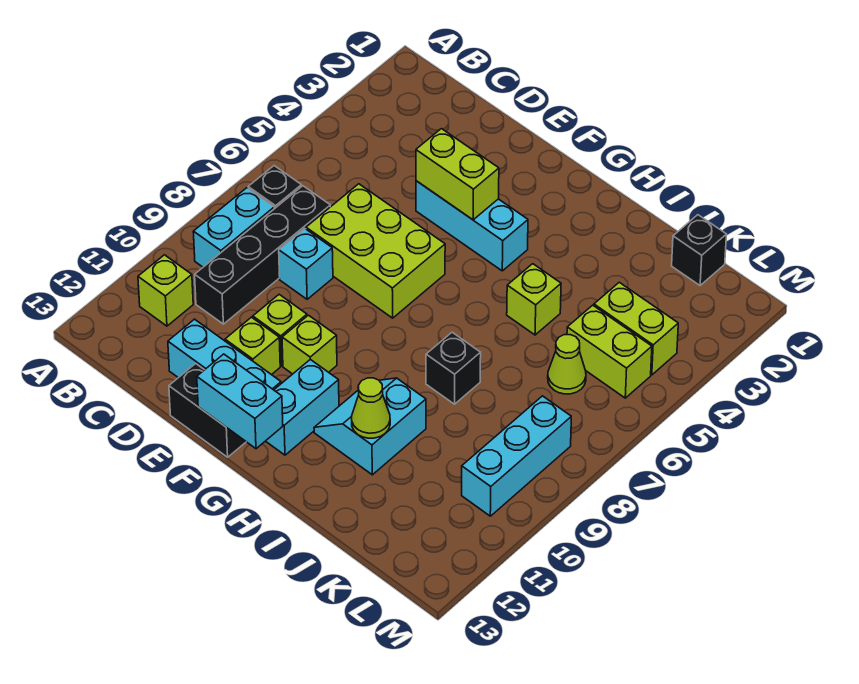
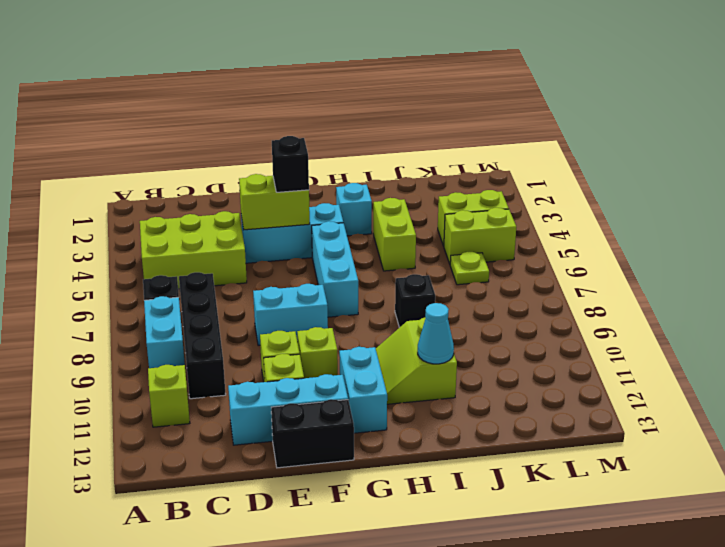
lime 2x3 brick [306,184,445,318] -> lime 2x3 brick moved to [140,211,247,289]
cyan 1x1 brick [279,228,333,299] -> cyan 1x1 brick moved to [336,183,372,236]
cyan 1x2 brick [197,354,283,449] -> cyan 1x2 brick moved to [253,284,328,346]
cyan 2x2 slope [314,378,426,475] -> lime 2x2 slope [376,318,457,404]
lime 1x1 brick [507,264,561,335] -> lime 1x2 brick [373,198,416,271]
lime 1x1 cone [352,378,390,438] -> cyan 1x1 cone [418,303,454,364]
black 1x1 brick [672,215,727,285] -> black 1x1 brick moved to [272,136,309,192]
lime 1x1 cone [548,335,586,394] -> lime 1x1 plate [450,252,489,285]
cyan 1x3 brick [462,396,571,516] -> cyan 1x3 brick moved to [312,221,358,317]

